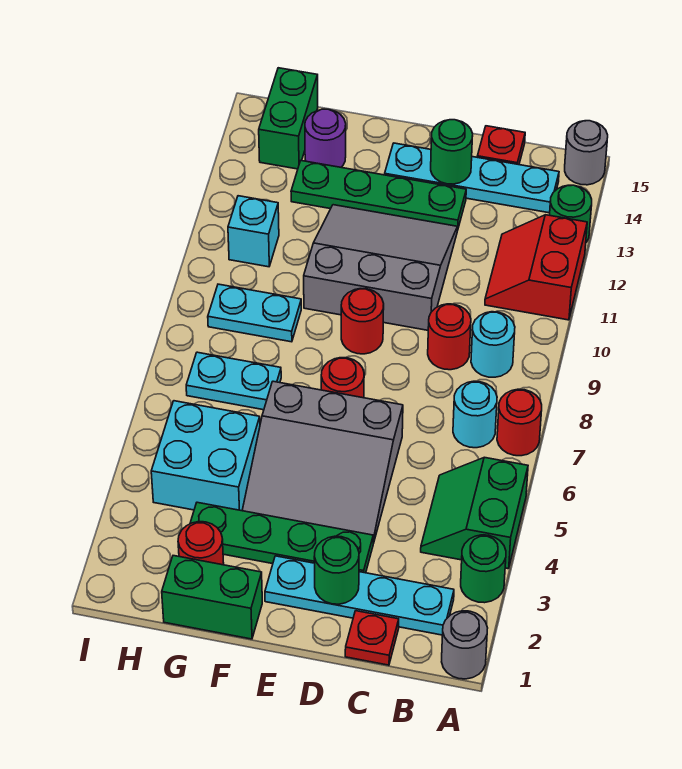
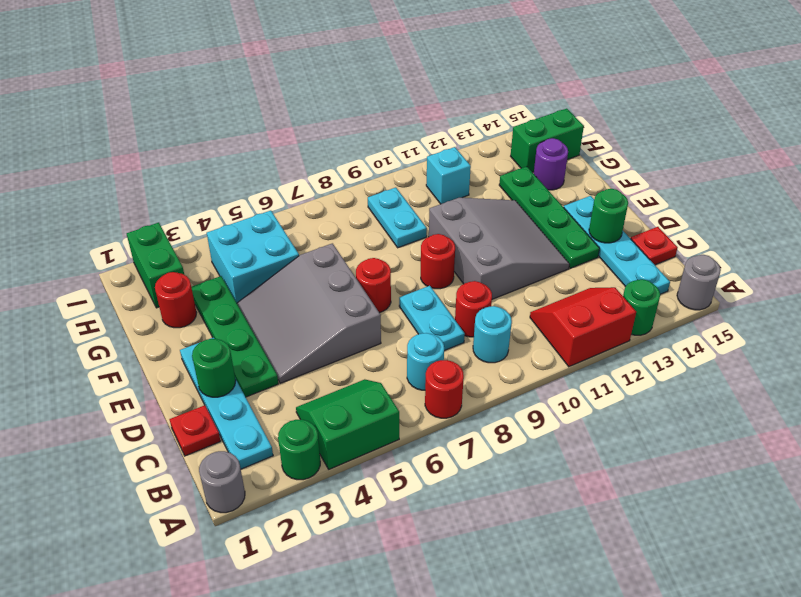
green 1x2 brick [162,556,262,639] -> green 1x2 brick moved to [127,223,184,308]
cyan 1x2 plate [186,352,281,410] -> cyan 1x2 plate moved to [399,286,465,351]

